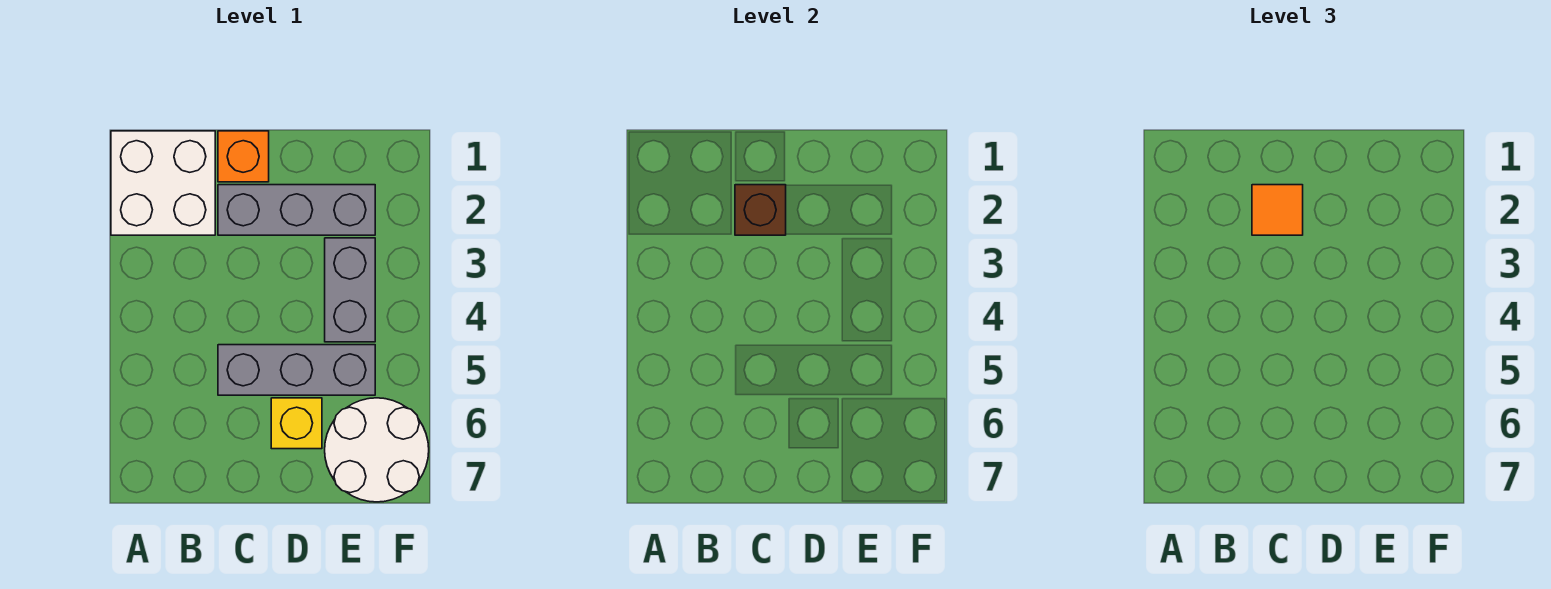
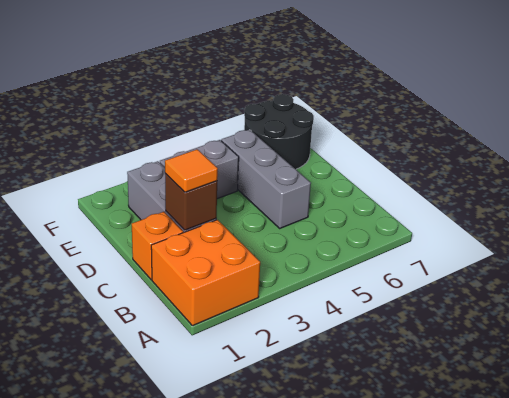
white 2x2 brick [111,131,215,235] -> orange 2x2 brick [151,220,260,326]
yellow 1x1 brick [271,398,322,449] -> none
white 2x2 round brick [325,398,429,502] -> black 2x2 round brick [244,94,314,169]

